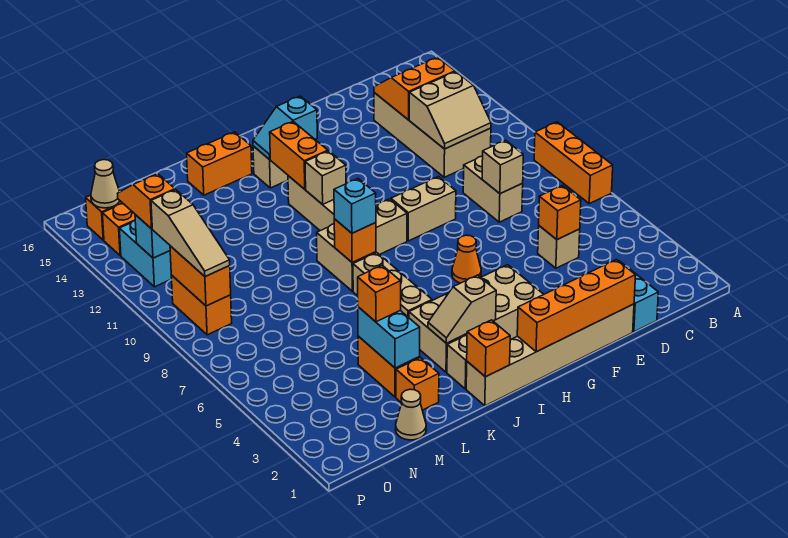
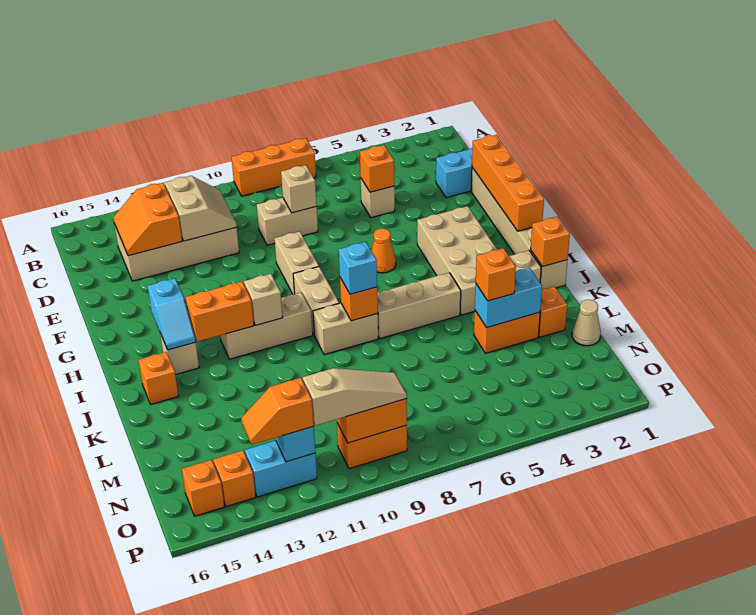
tan 1x2 slope [428,275,496,343] -> none
orange 1x2 brick [187,132,252,195] -> orange 1x1 brick [138,352,178,404]
tan 1x1 cone [91,160,120,208] -> none

